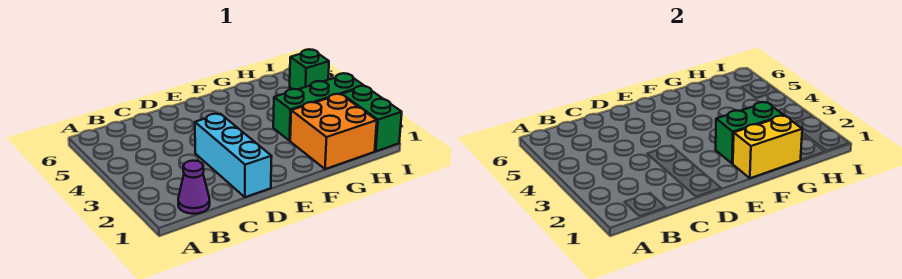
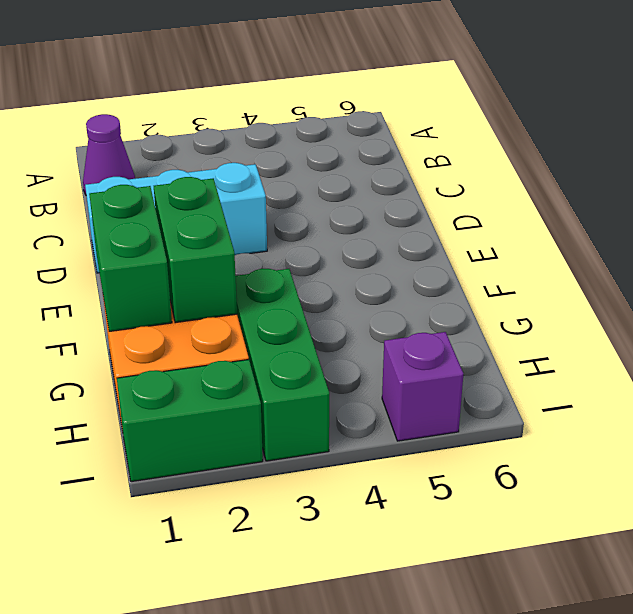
yellow 1x2 brick [733,116,802,178] -> green 1x2 brick [89,185,172,331]
green 1x1 brick [290,49,329,89] -> purple 1x1 brick [382,332,464,441]

